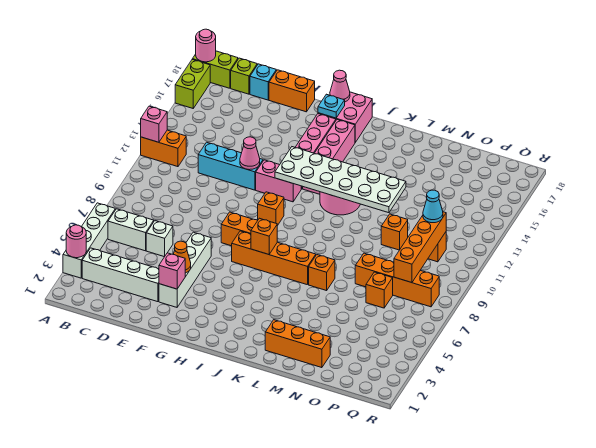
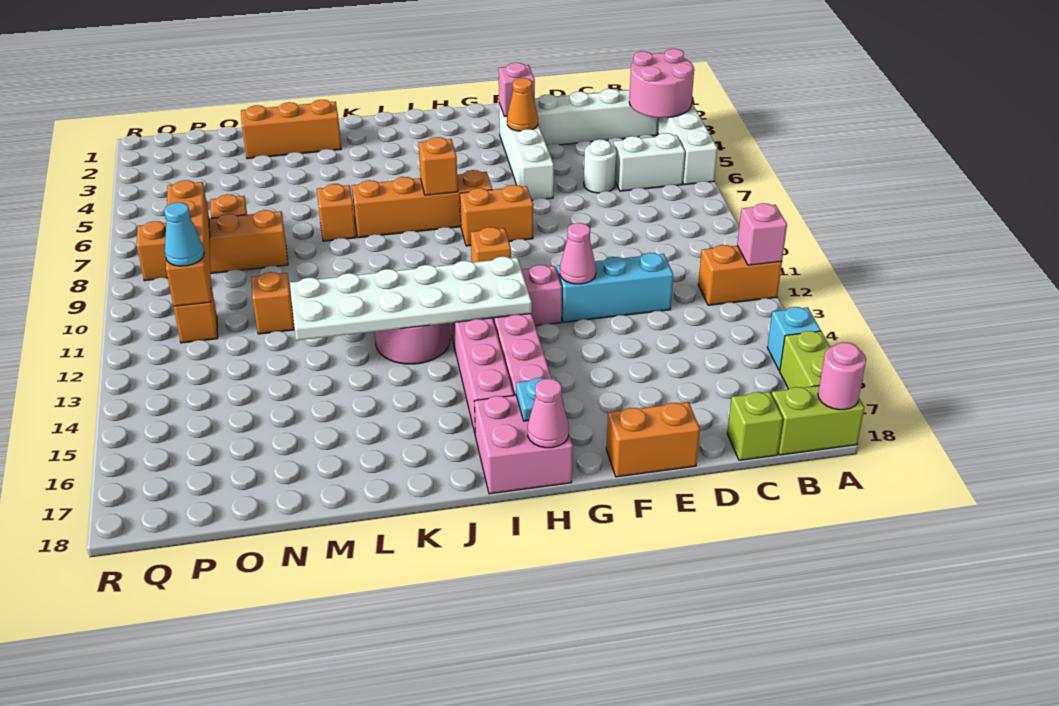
pink 1x1 round brick [66,225,86,258] -> pink 2x2 round brick [629,49,694,118]
white 1x1 brick [146,221,173,257] -> white 1x1 round brick [584,140,617,193]
cyan 1x1 brick [250,64,276,100] -> cyan 1x1 brick moved to [767,307,821,371]

